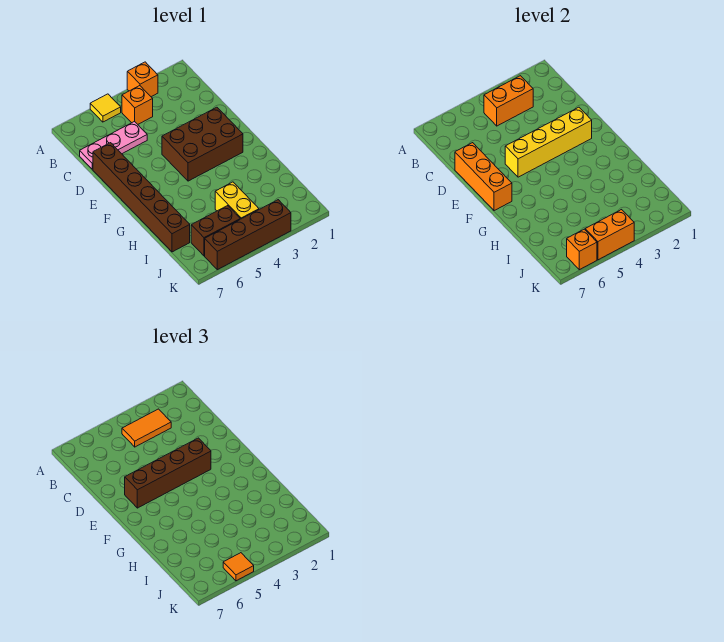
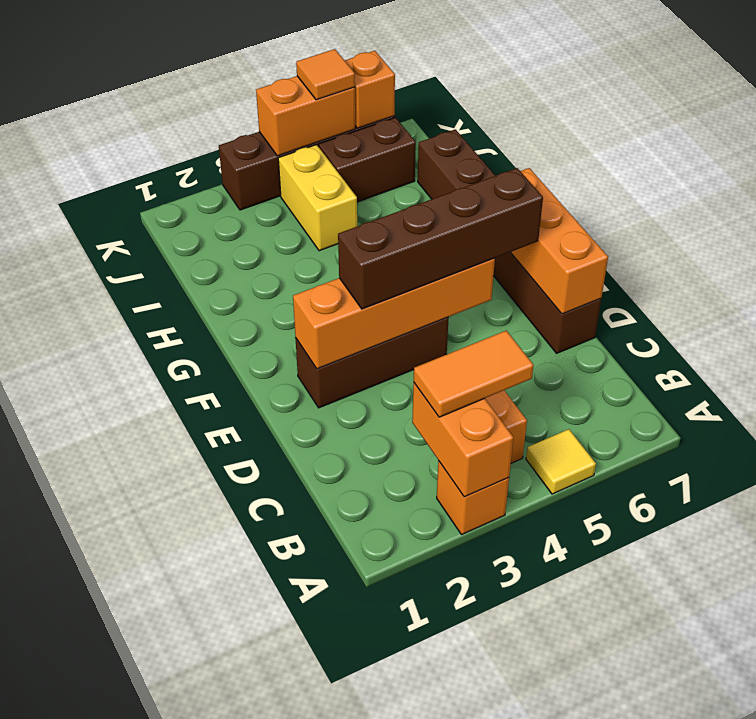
orange 1x2 brick [484,76,533,126] -> orange 1x2 brick turned to [412,383,514,497]
pink 1x3 plate [80,121,147,169] -> none
brown 2x3 brick [162,107,243,181] -> brown 1x3 brick [295,317,449,408]
yellow 1x4 brick [505,107,592,177] -> orange 1x4 brick [293,258,495,369]

